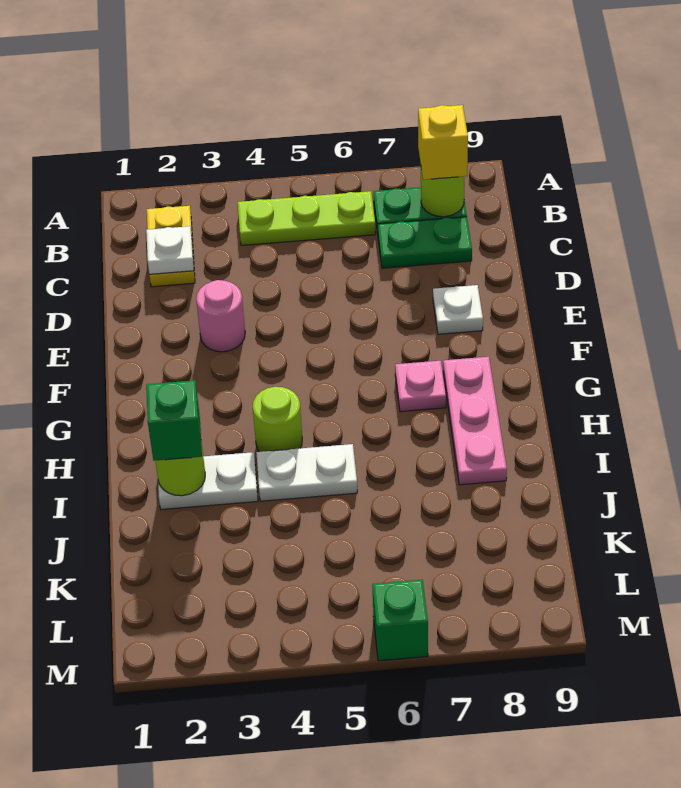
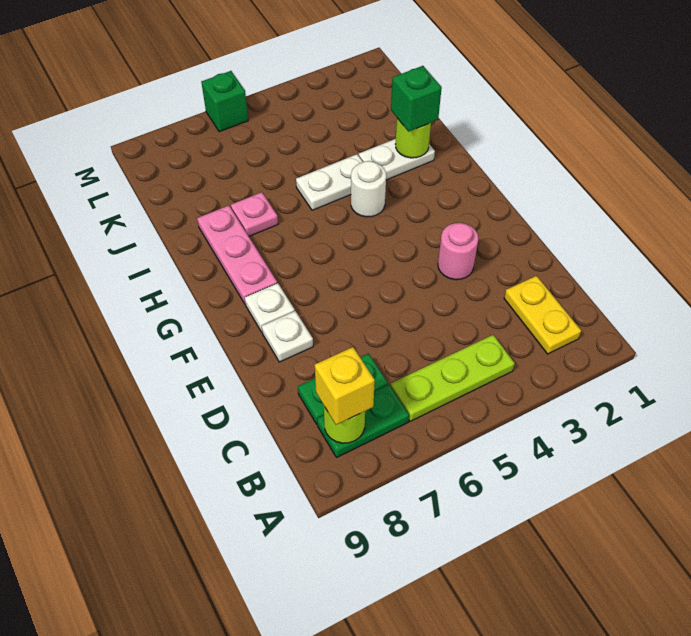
white 1x1 plate [146,226,194,274] -> white 1x1 plate moved to [245,283,295,332]
pink 1x1 plate [395,361,446,412] -> pink 1x1 plate moved to [231,192,278,236]
lime 1x1 round brick [253,387,302,452] -> white 1x1 round brick [351,161,386,217]

